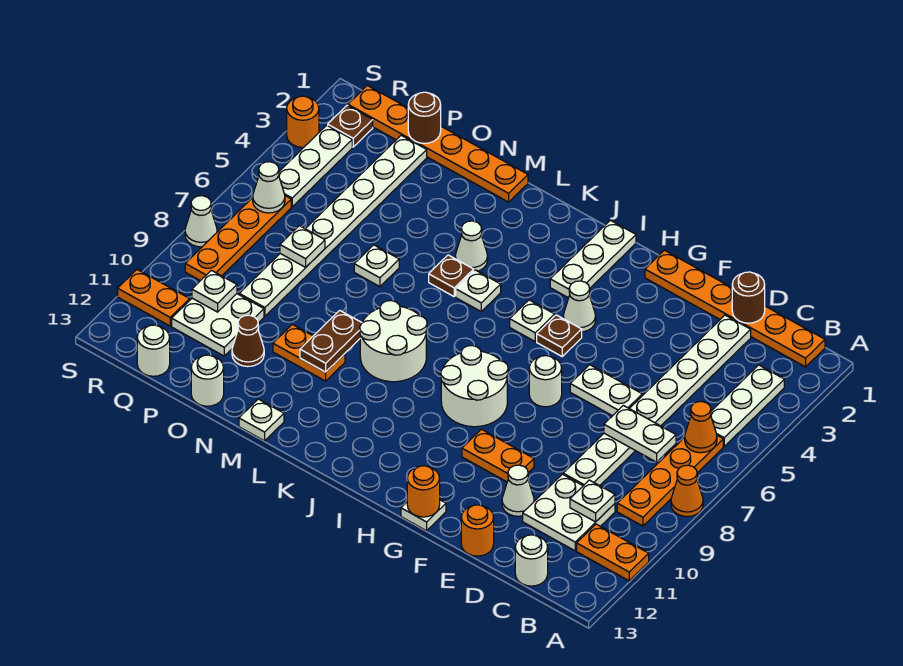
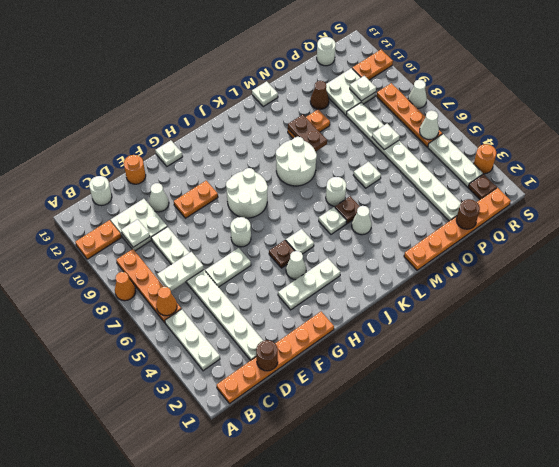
orange 1x1 round brick [407,466,440,517] -> none
white 1x3 plate [550,220,636,298] -> white 1x3 plate turned to [278,258,340,310]
white 1x1 round brick [191,355,224,406] -> white 1x1 round brick moved to [326,177,346,206]

